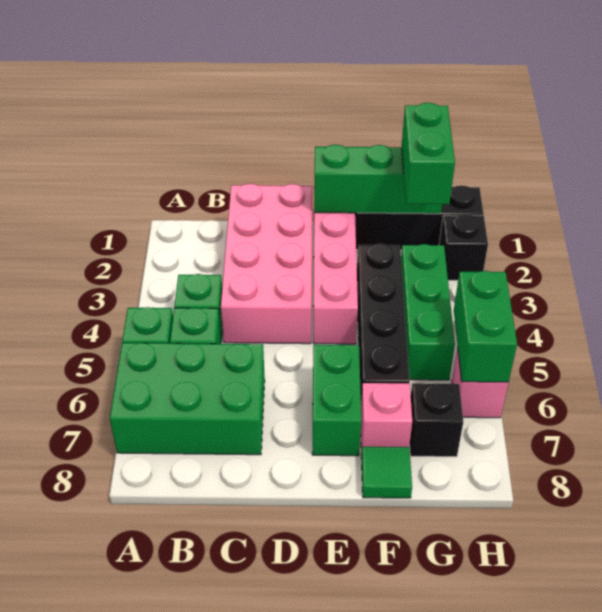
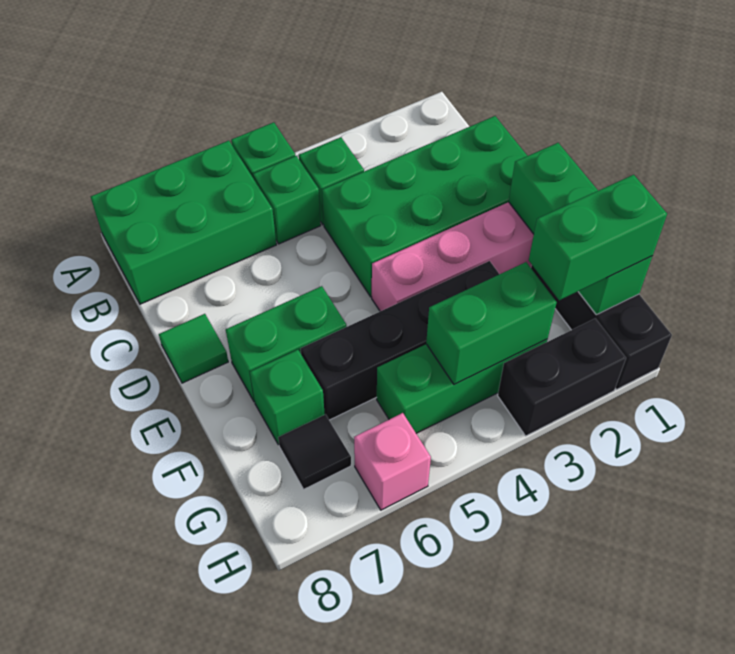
green 2x3 brick [110,343,265,455] -> green 2x3 brick turned to [91,141,276,304]
pink 2x4 brick [221,184,312,344] -> green 2x4 brick [322,116,527,297]
pink 1x1 brick [361,383,412,454] -> green 1x1 brick [250,350,325,445]
green 1x1 tile [361,447,412,498] -> green 1x1 tile moved to [159,314,228,383]
black 1x1 brick [410,383,463,457] -> black 1x1 tile [278,415,351,489]
black 1x1 brick [439,214,488,280] -> black 1x2 brick [498,318,626,436]
green 1x2 brick [454,271,517,382] -> green 1x2 brick moved to [426,262,557,385]

